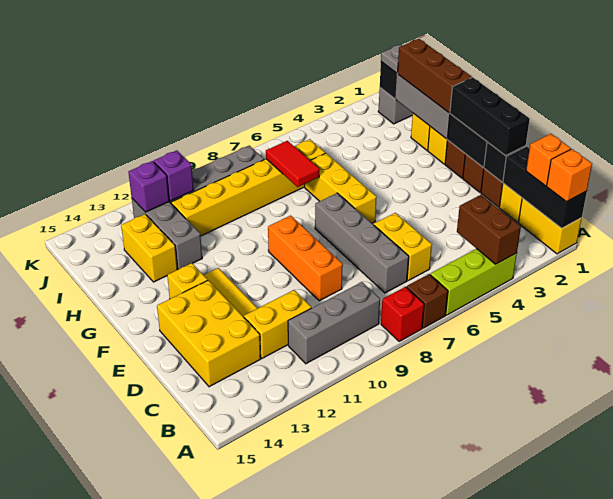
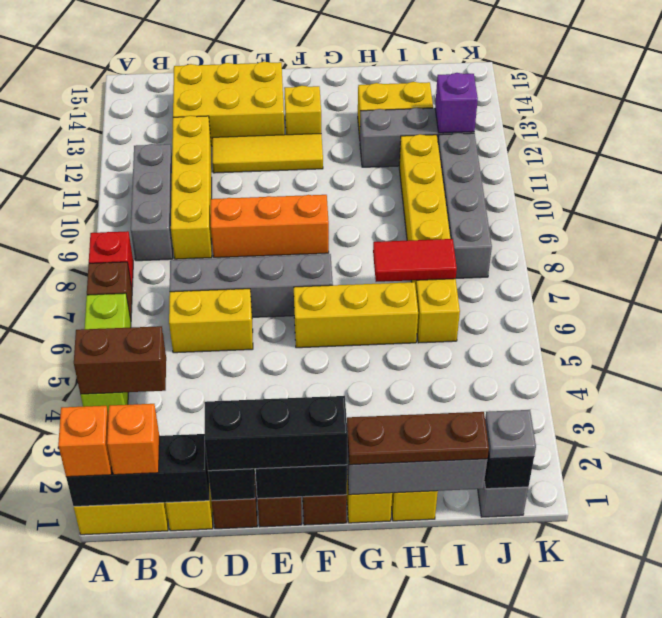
yellow 1x2 brick [244,290,311,358] -> yellow 1x4 brick [171,116,212,259]
brown 1x3 brick [397,39,472,113] -> brown 1x3 plate [347,412,489,465]
purple 1x1 brick [154,150,194,201] -> none

